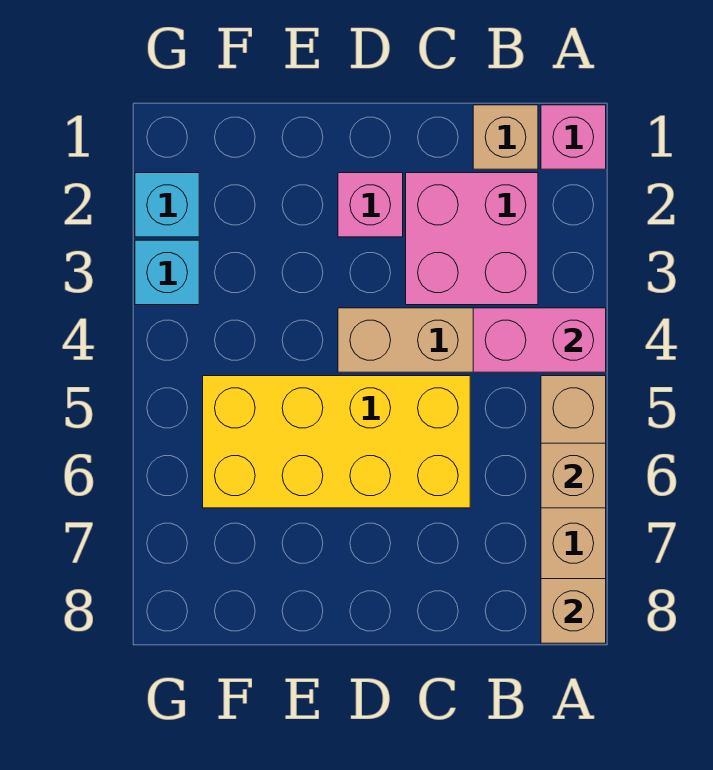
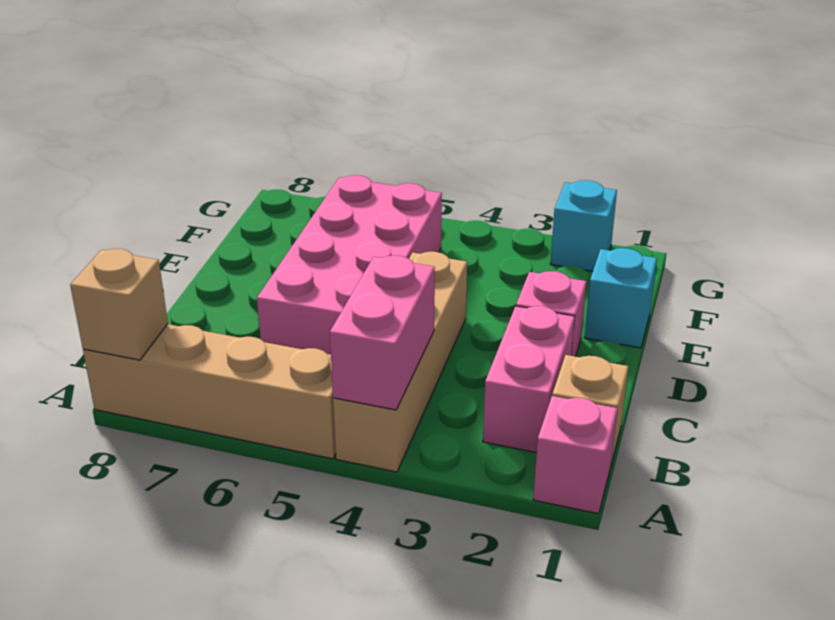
tan 1x1 brick [541,443,606,508] -> none
pink 2x2 brick [406,173,538,305] -> pink 1x2 brick [483,306,575,453]
yellow 2x4 brick [203,376,470,508] -> pink 2x4 brick [257,175,442,355]
cyan 1x1 brick [135,240,199,305] -> cyan 1x1 brick moved to [585,248,657,348]

